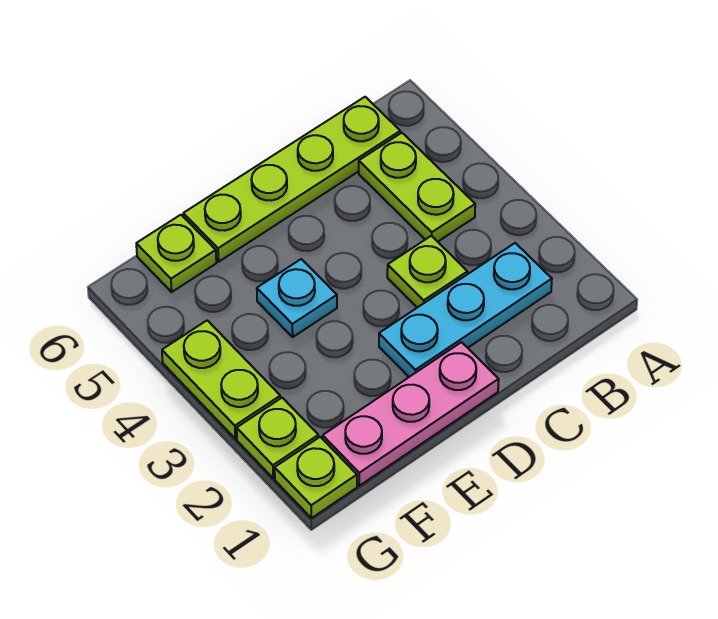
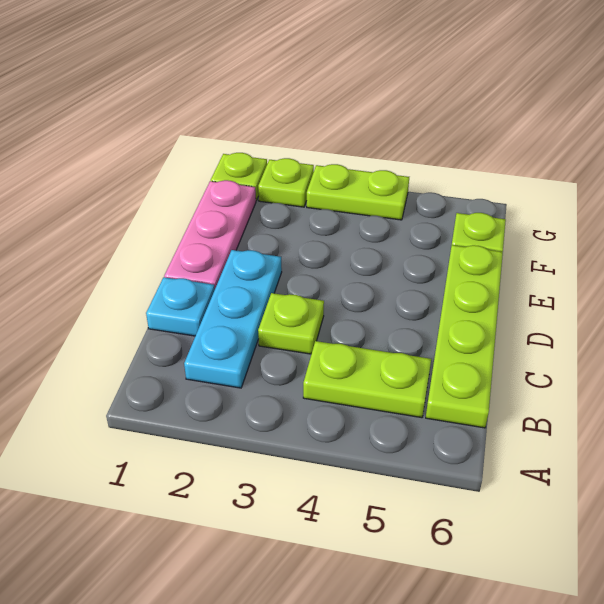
cyan 1x1 plate [257,259,337,337] -> cyan 1x1 plate moved to [146,277,215,336]

